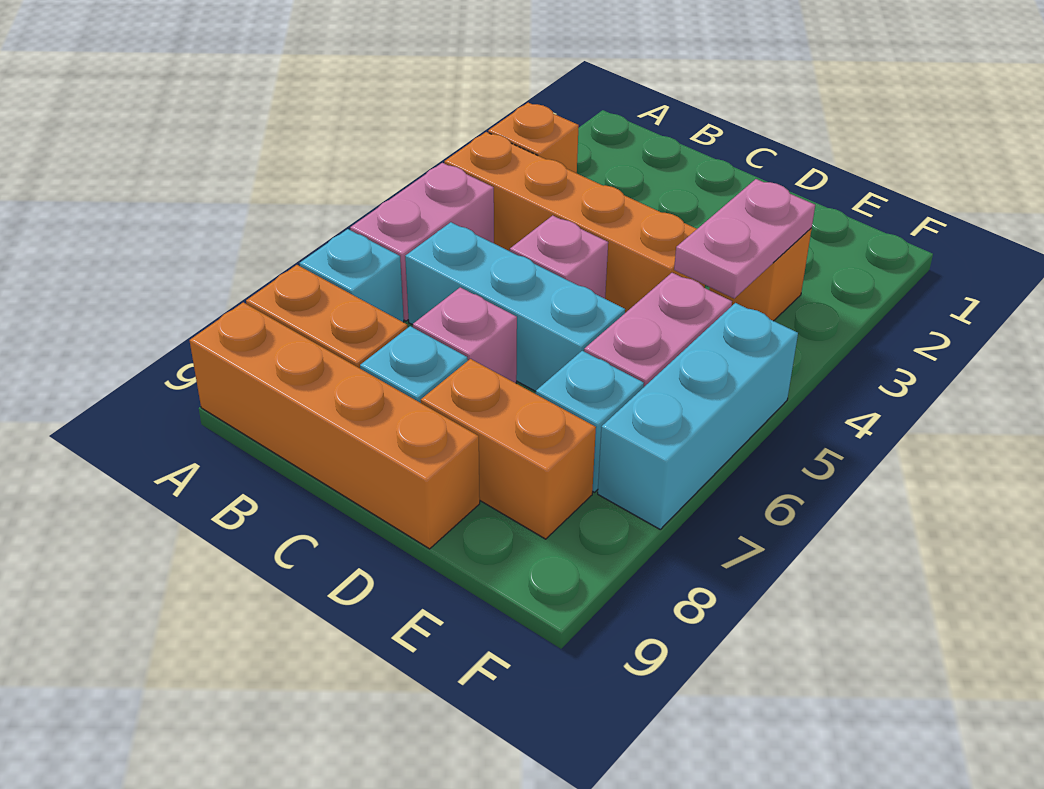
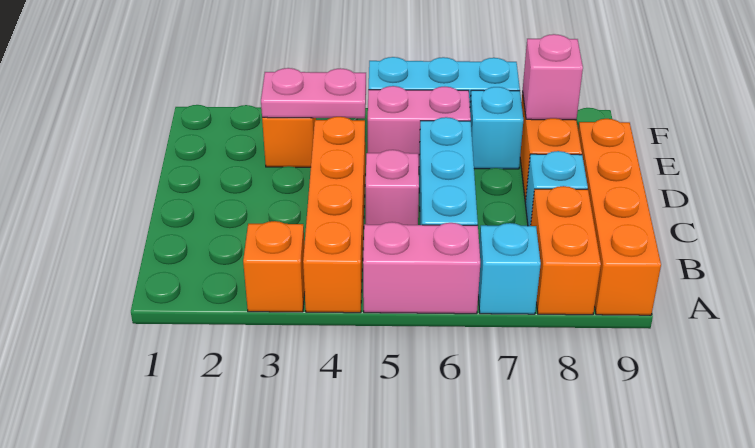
pink 1x1 brick [413,287,517,383] -> pink 1x1 brick moved to [523,34,583,120]

